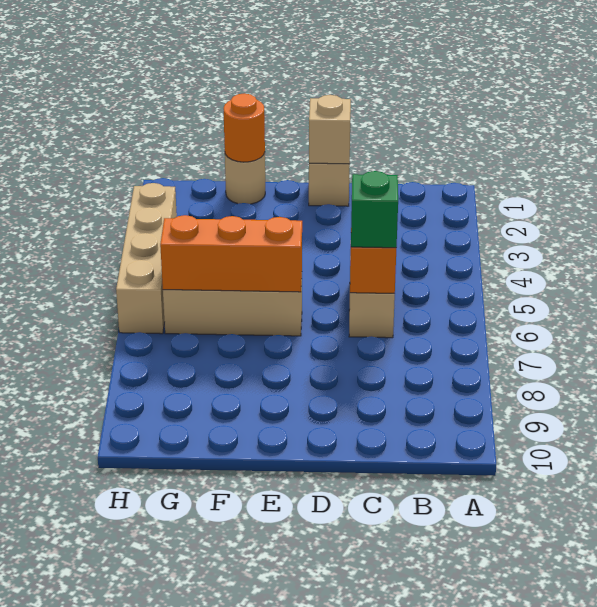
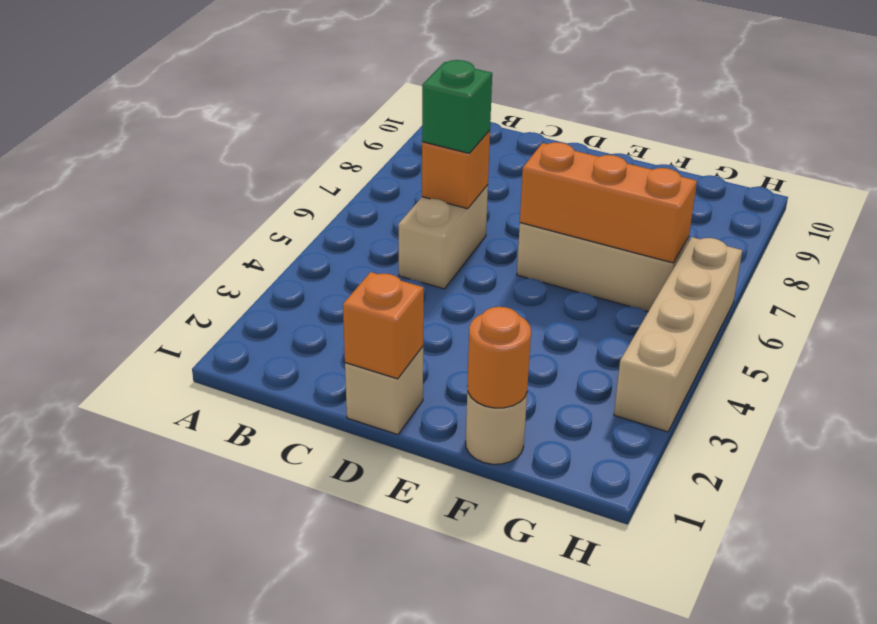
tan 1x1 brick [309,95,351,164] -> orange 1x1 brick [343,272,424,379]

